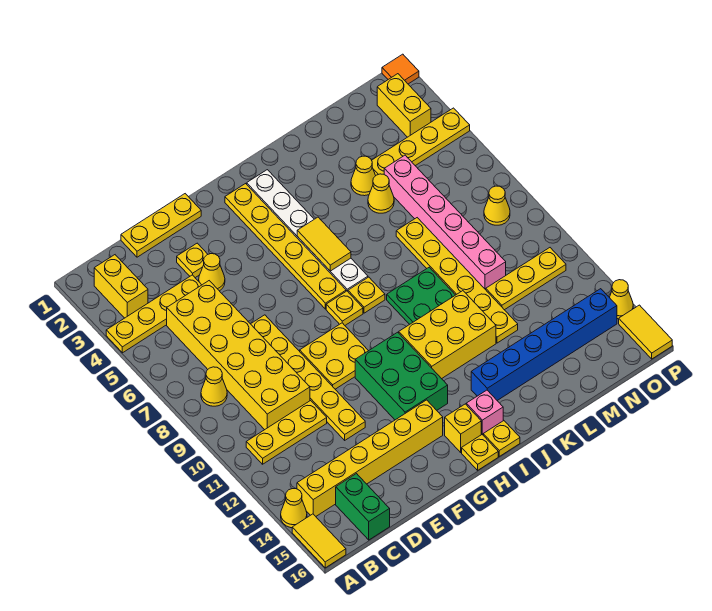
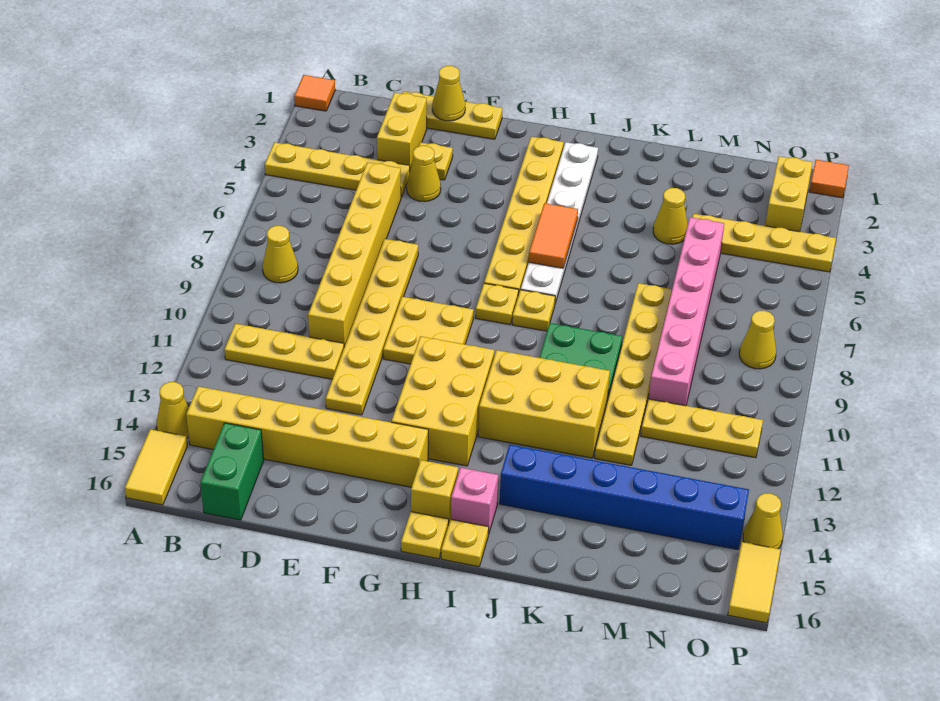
none -> orange 1x1 tile [294,75,335,111]
yellow 1x2 brick [94,255,148,318] -> yellow 1x2 brick moved to [377,93,427,170]
yellow 2x6 brick [167,281,310,430] -> yellow 1x6 brick [308,162,401,347]
green 2x3 brick [355,332,448,420] -> yellow 2x3 brick [391,336,494,466]
yellow 1x2 tile [297,217,351,271] -> orange 1x2 tile [529,203,578,268]
yellow 1x1 cone [368,174,394,213] -> yellow 1x1 cone moved to [432,66,465,121]

